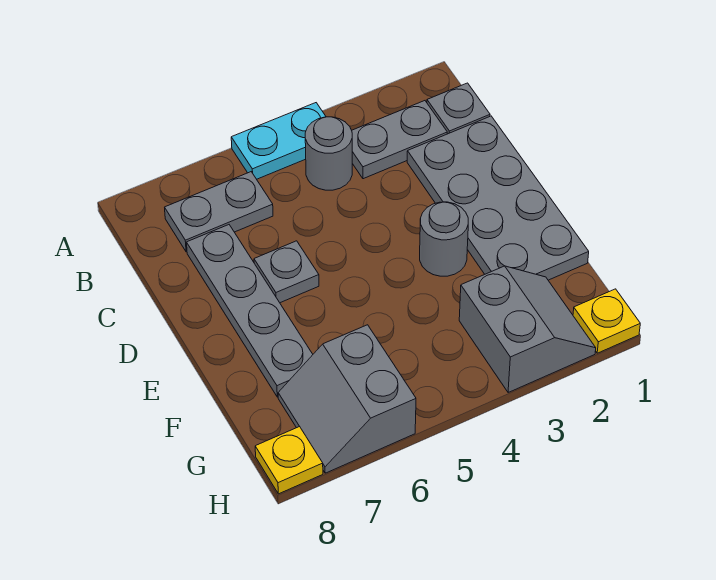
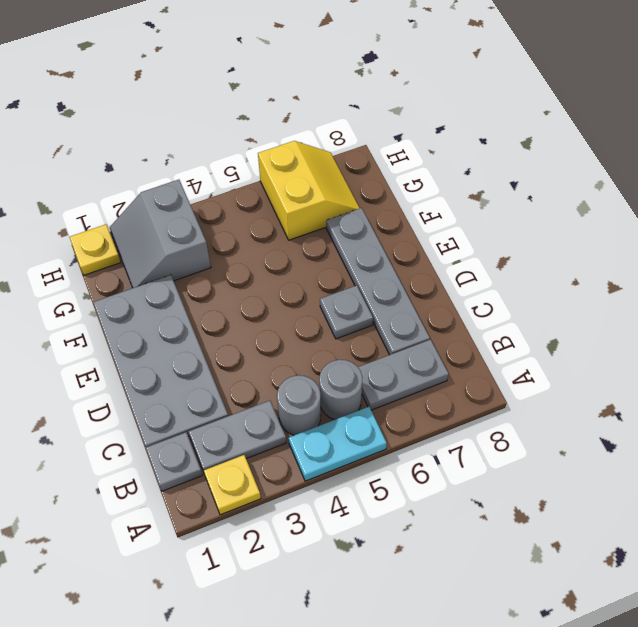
grey 1x1 round brick [420,202,468,276] -> grey 1x1 round brick moved to [319,360,363,420]
grey 2x2 slope [278,325,416,473] -> yellow 2x2 slope [258,141,360,240]
yellow 1x1 plate [255,427,323,494] -> yellow 1x1 plate moved to [204,455,261,515]

